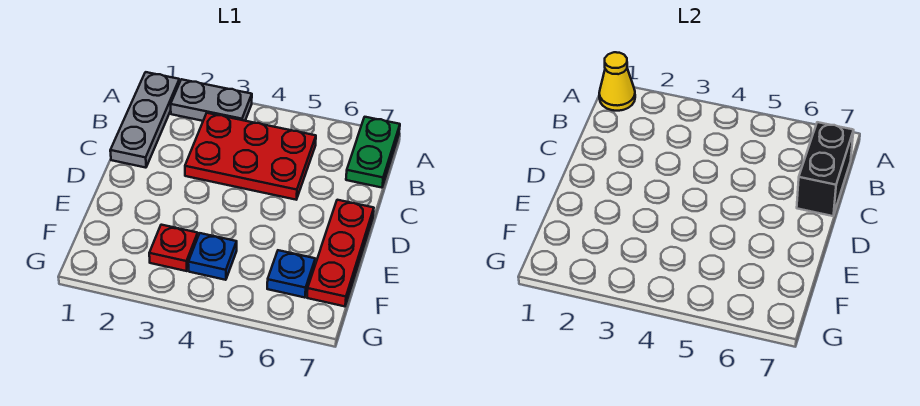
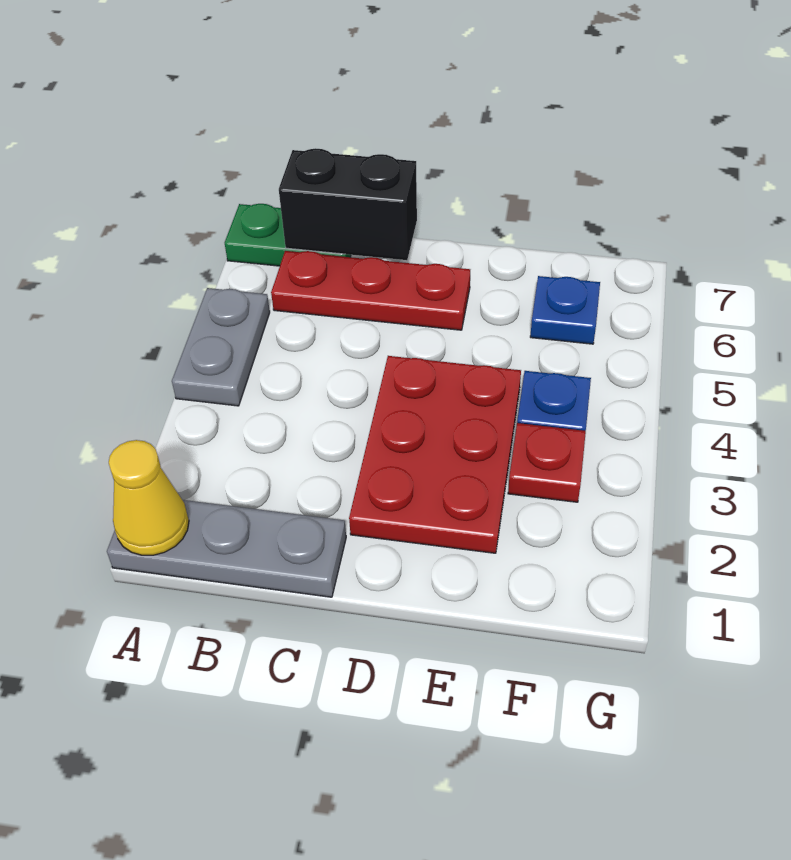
grey 1x2 plate [171,79,252,121] -> grey 1x2 plate moved to [172,288,270,406]
red 2x3 plate [185,113,316,200] -> red 2x3 plate moved to [349,356,521,553]
red 1x3 plate [307,200,374,306] -> red 1x3 plate moved to [271,251,470,330]

